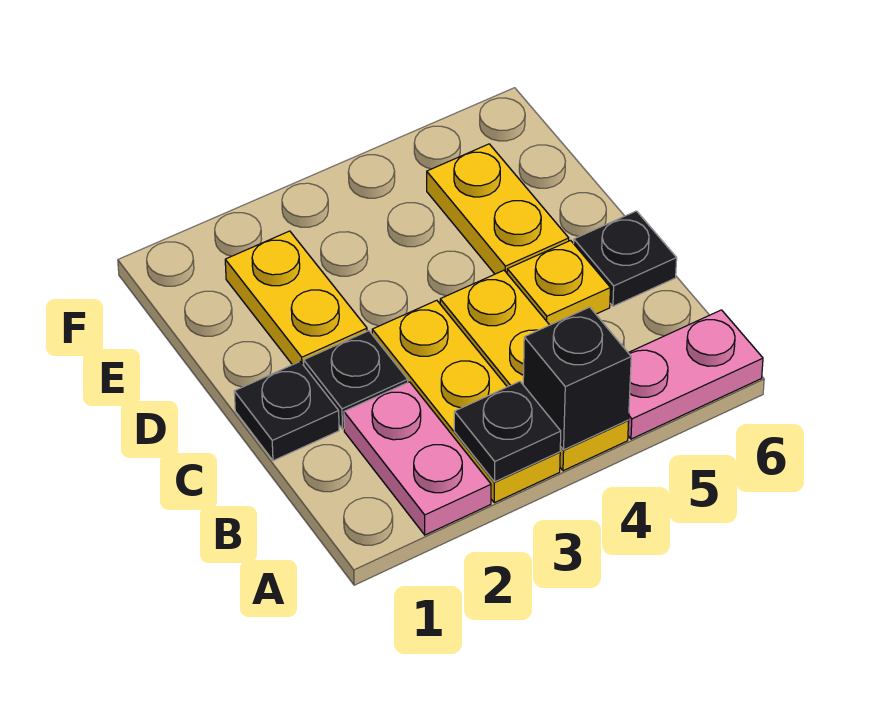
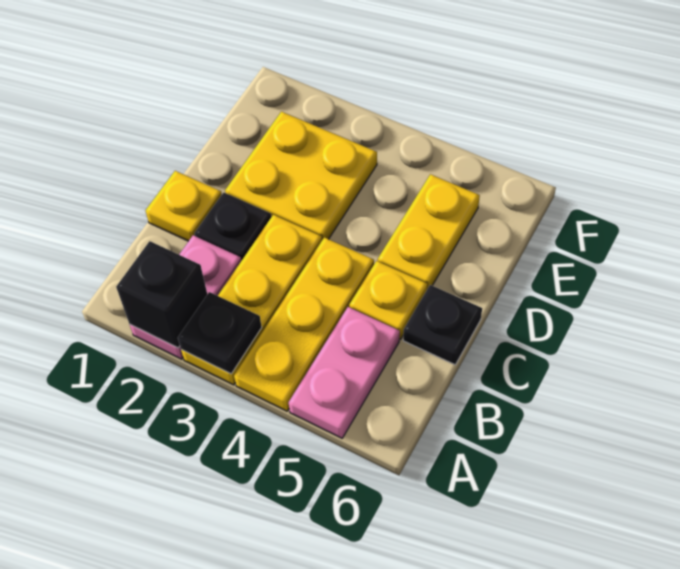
black 1x1 brick [523,307,631,450] -> black 1x1 brick moved to [116,241,207,348]
pink 1x2 plate [628,310,763,439] -> pink 1x2 plate turned to [289,307,400,438]
black 1x1 plate [234,362,339,461] -> yellow 1x1 plate [146,171,222,241]
yellow 1x2 plate [225,231,367,365] -> yellow 2x2 plate [225,112,377,240]

